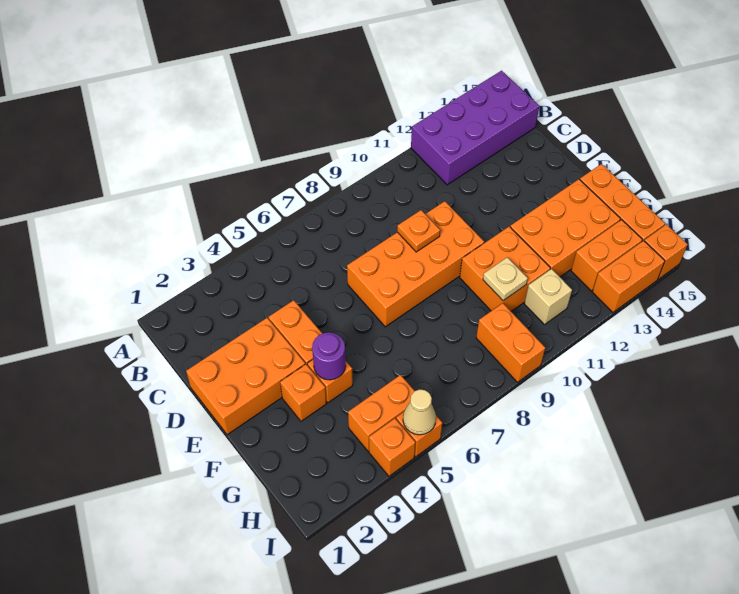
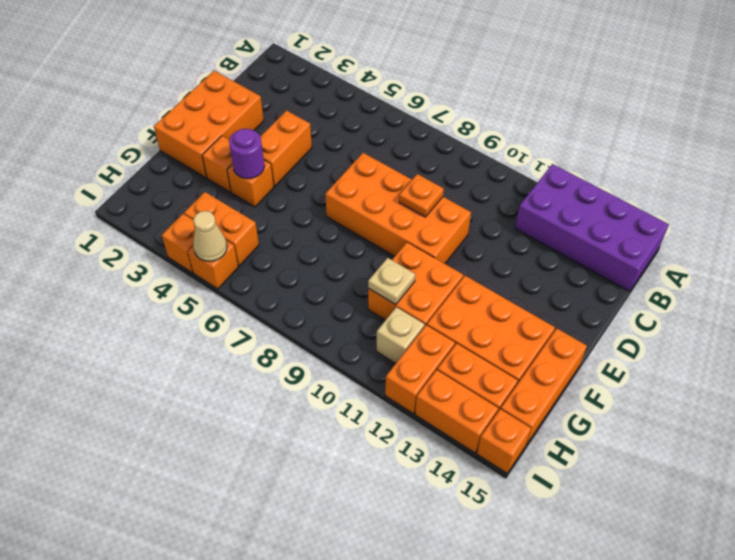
orange 2x3 brick [186,318,305,435] -> orange 2x3 brick turned to [154,71,264,178]
orange 1x2 brick [476,303,545,382] -> orange 1x2 brick moved to [385,325,455,414]

